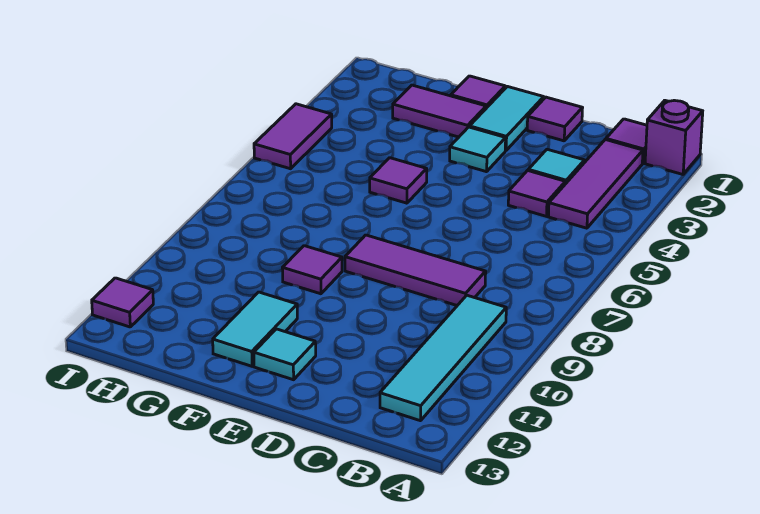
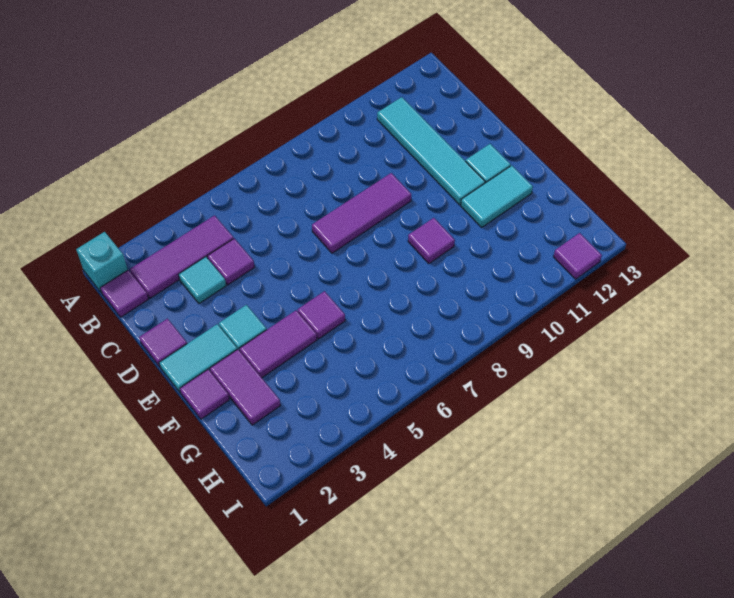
purple 1x1 brick [645,100,703,174] -> cyan 1x1 brick [76,232,128,293]
cyan 1x4 tile [380,295,506,421] -> cyan 1x4 tile turned to [377,97,485,205]
purple 1x3 tile [345,235,486,305] -> purple 1x3 tile turned to [312,173,411,253]
purple 1x2 tile [254,104,332,169] -> purple 1x2 tile moved to [240,311,317,378]

